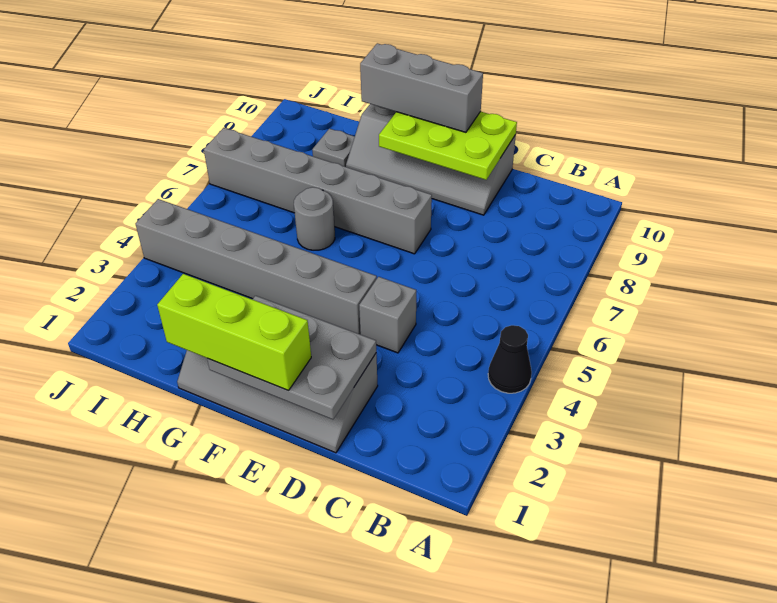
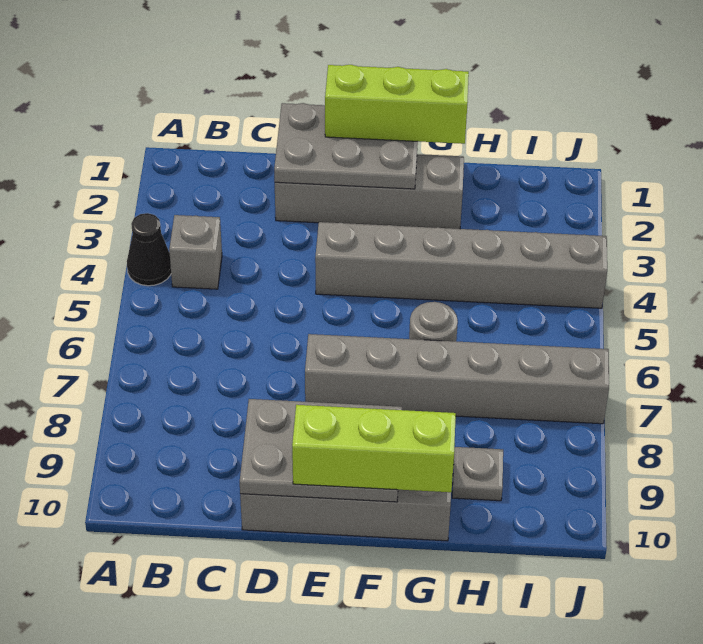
grey 1x1 brick [359,277,416,353] -> grey 1x1 brick moved to [169,215,222,289]
lime 2x3 plate [379,111,517,180] -> grey 2x3 plate [240,399,402,502]
grey 1x3 brick [360,43,483,132] -> lime 1x3 brick [292,405,456,492]

